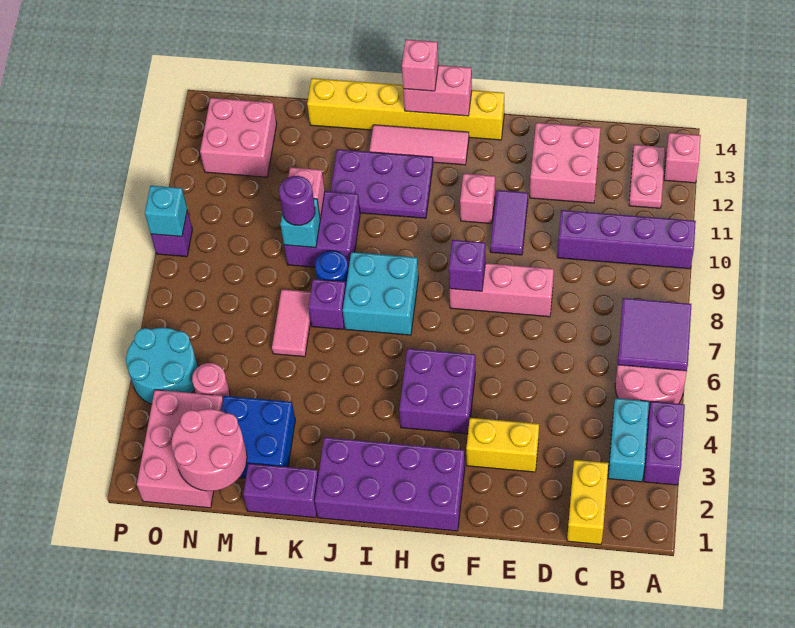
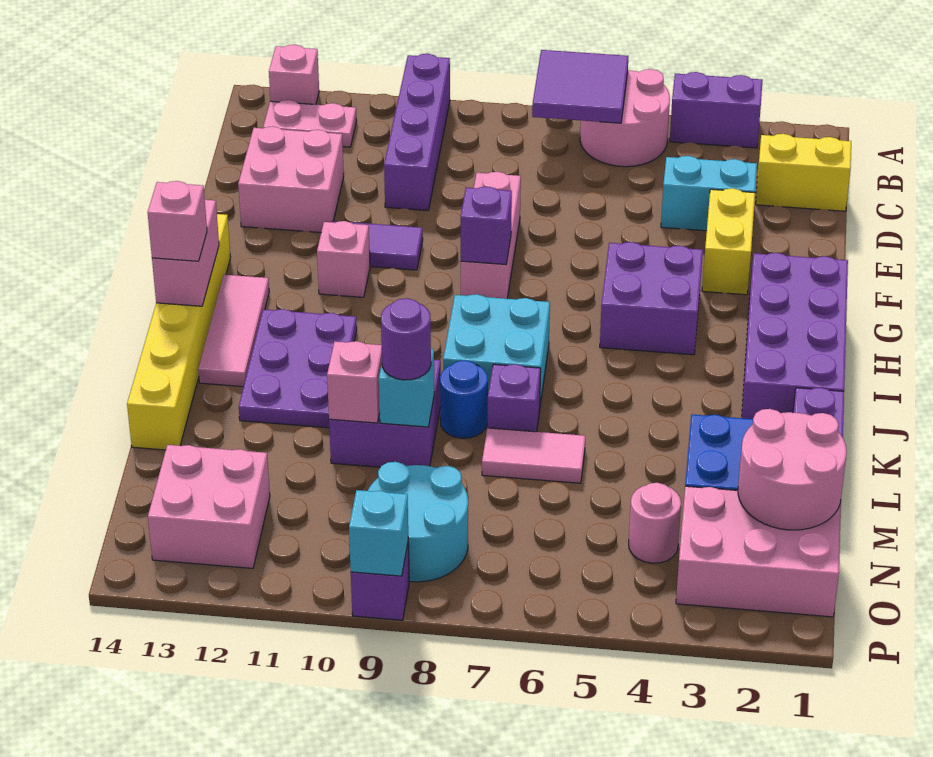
cyan 1x2 brick [608,398,649,482] -> cyan 1x2 brick moved to [661,156,757,231]
cyan 2x2 round brick [126,328,198,404] -> cyan 2x2 round brick moved to [368,462,468,582]

